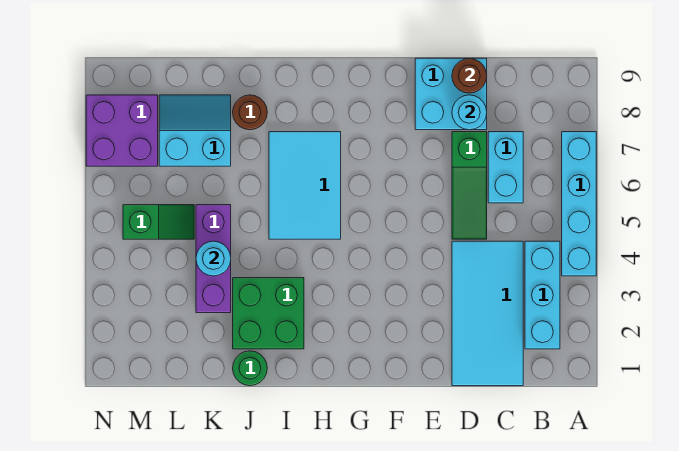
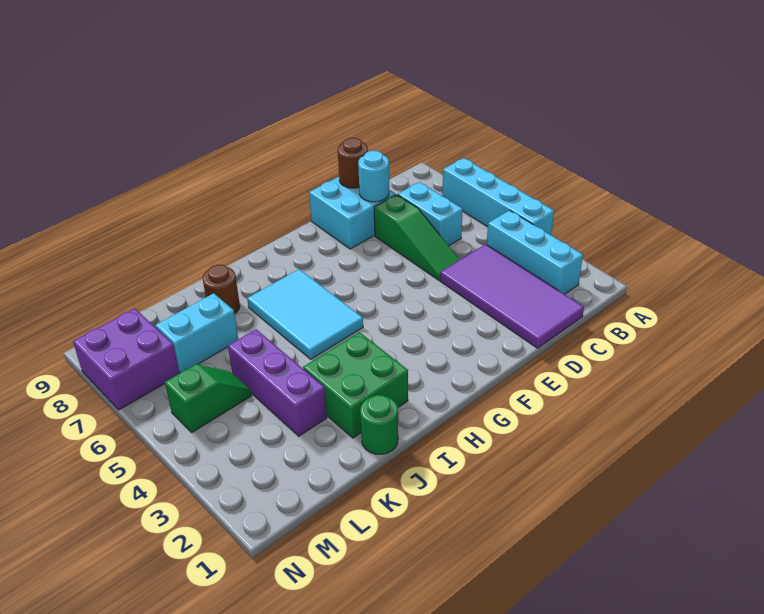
cyan 2x4 tile [452,241,523,386] -> purple 2x4 tile [440,244,584,348]
cyan 1x1 round brick [196,241,231,276] -> none

